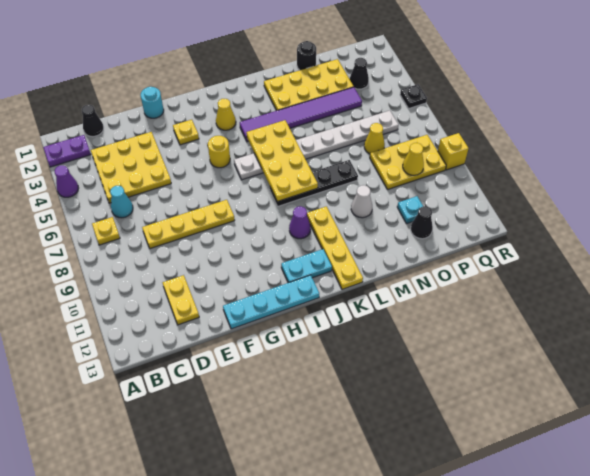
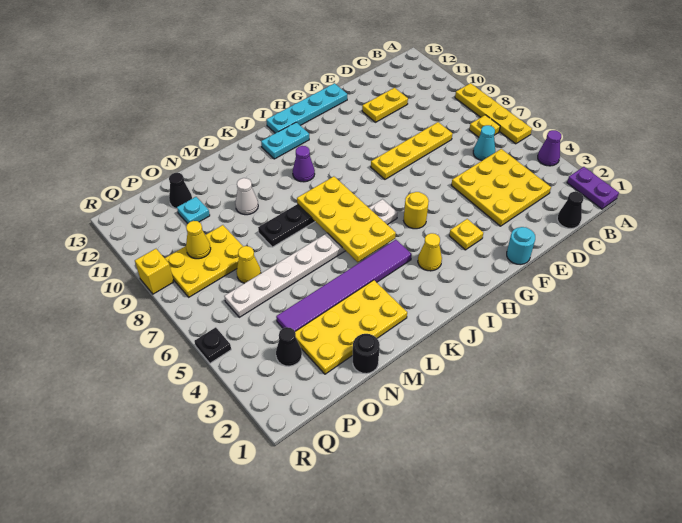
purple 1x2 plate [43,135,91,167] -> purple 1x2 plate turned to [567,167,619,209]
yellow 1x2 plate [163,275,199,325] -> yellow 1x2 plate turned to [362,88,408,122]
yellow 1x4 plate [307,206,363,289] -> yellow 1x4 plate moved to [455,83,532,144]

